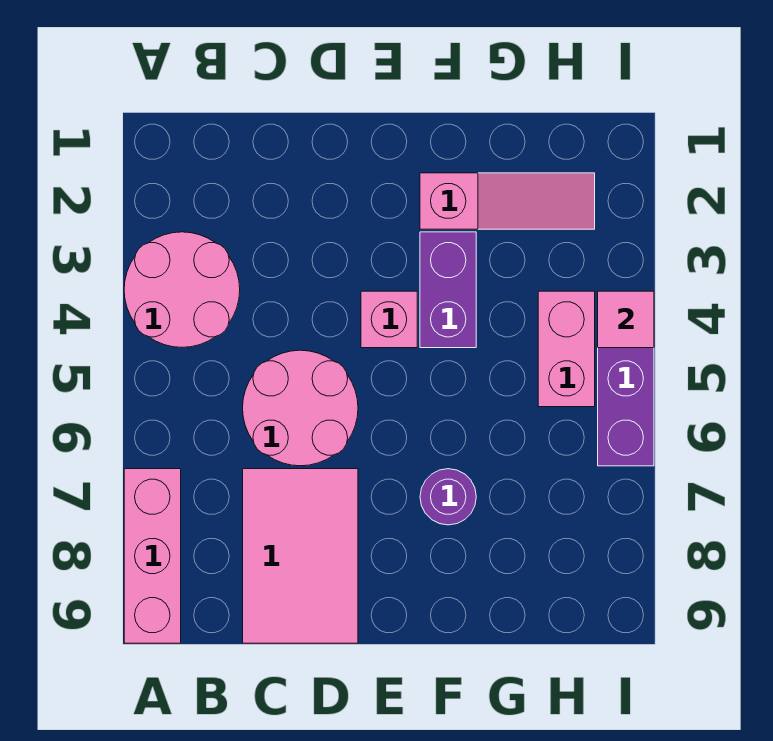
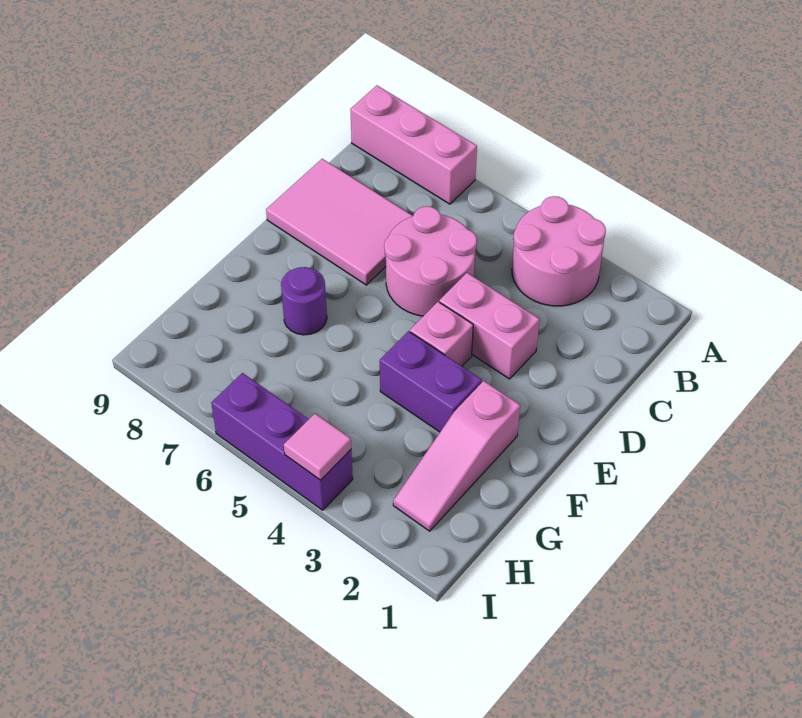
pink 1x2 brick [538,291,595,407] -> pink 1x2 brick moved to [439,273,540,379]

